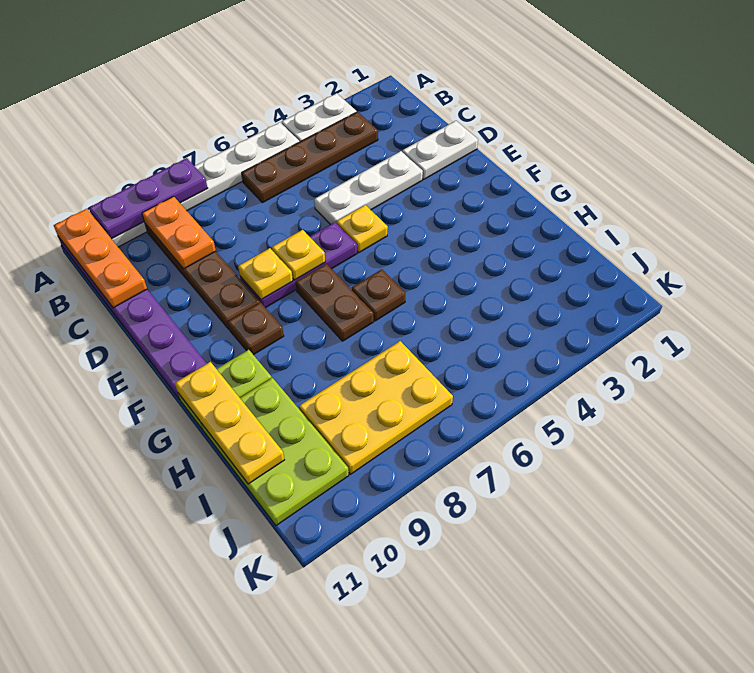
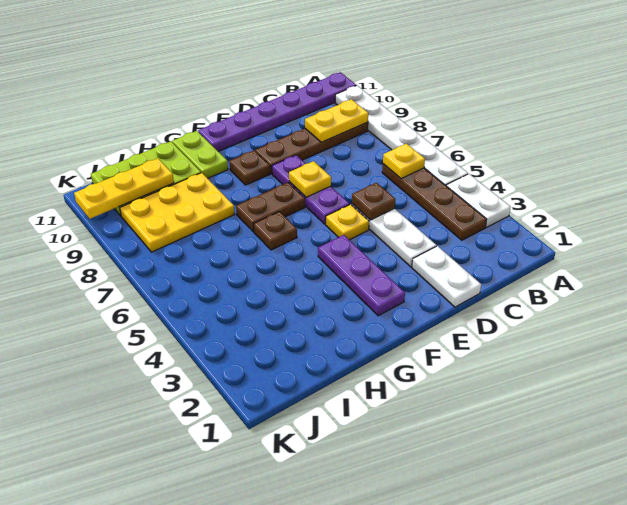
purple 1x3 plate [89,158,208,239] -> purple 1x3 plate moved to [318,235,405,316]
orange 1x3 plate [54,209,147,308] -> none
orange 1x2 plate [142,196,216,269] -> yellow 1x2 plate [305,99,368,142]
none -> brown 1x1 plate [352,183,395,220]
yellow 1x1 plate [238,248,293,300] -> yellow 1x1 plate moved to [383,144,425,179]
yellow 1x3 plate [175,362,284,484] -> yellow 1x3 plate moved to [74,158,174,219]
yellow 2x3 plate [299,341,453,474] -> yellow 2x3 plate turned to [120,173,235,252]

